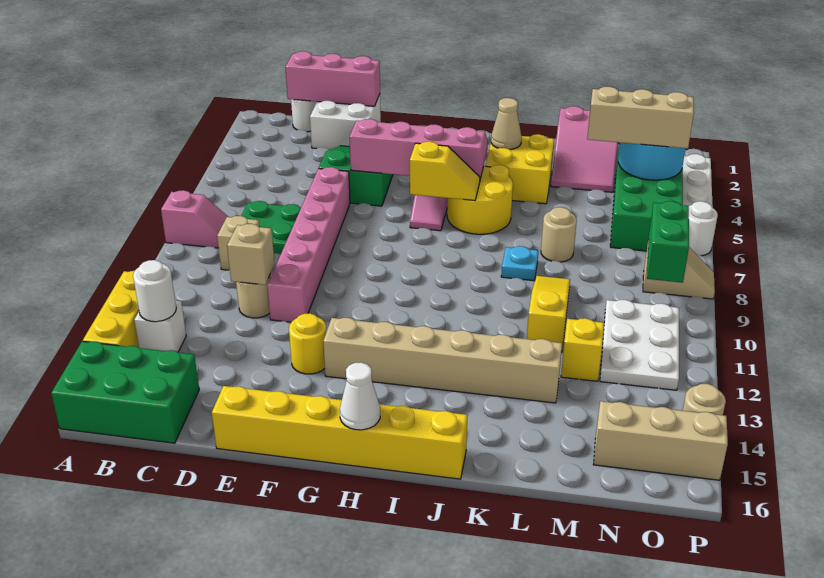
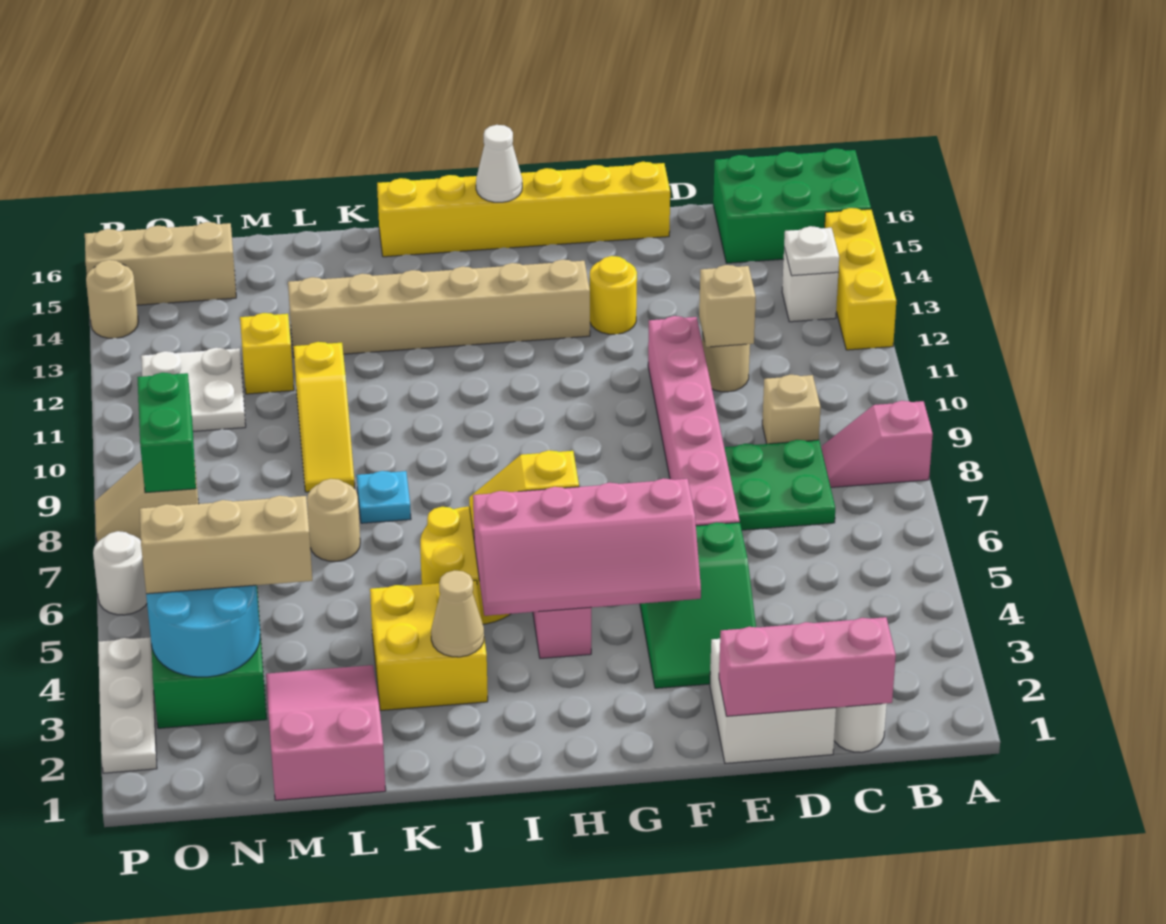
white 1x1 round brick [133,260,176,322] -> white 1x1 plate [784,226,839,276]
white 2x3 plate [600,300,679,390] -> white 2x2 plate [141,348,246,431]

